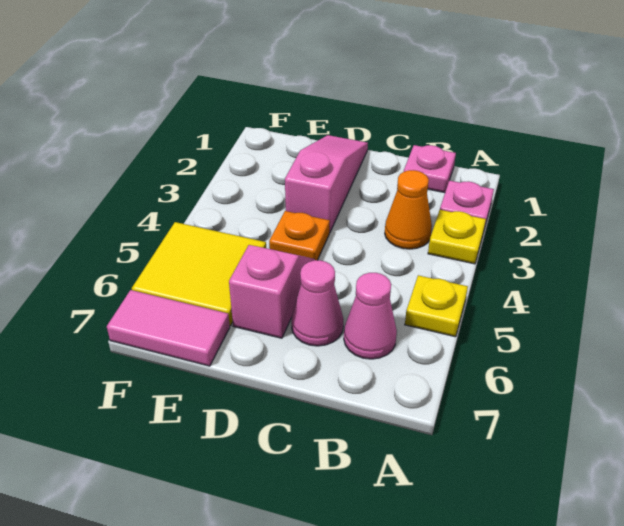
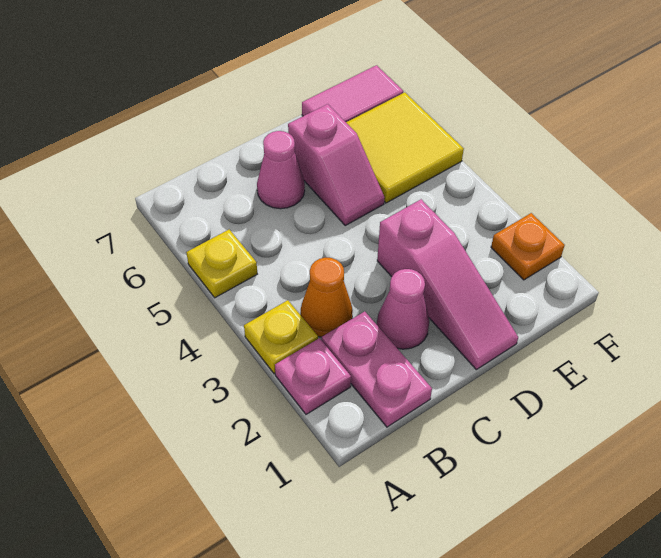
pink 1x1 plate [404,145,456,193] -> pink 1x2 plate [322,311,432,427]
pink 1x1 cone [344,273,397,359] -> pink 1x1 cone moved to [377,269,429,349]
orange 1x1 plate [269,211,330,260] -> orange 1x1 plate moved to [491,213,565,280]

